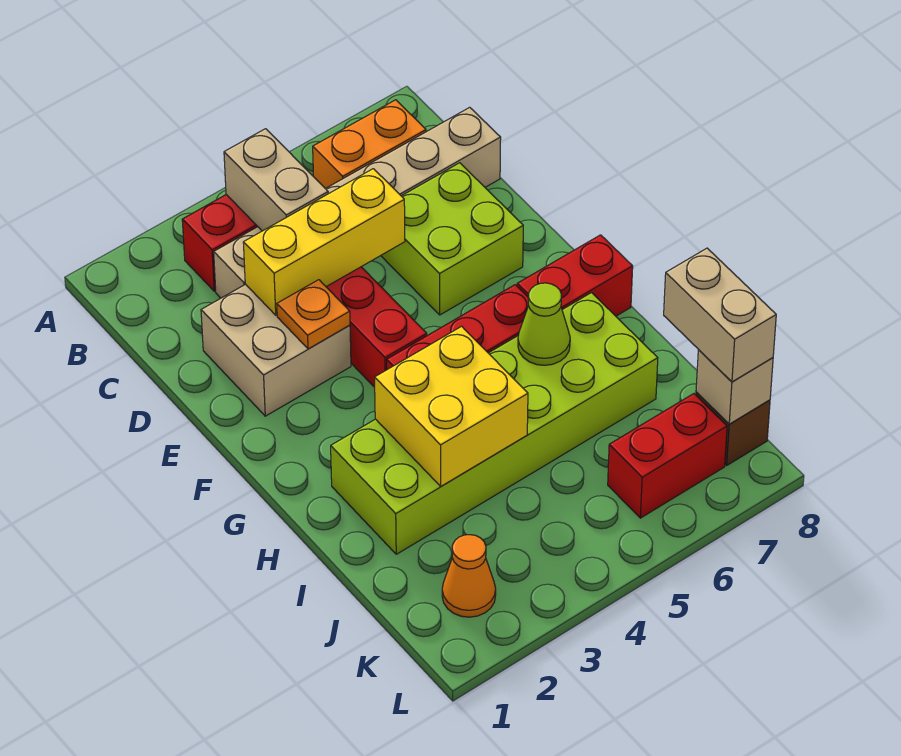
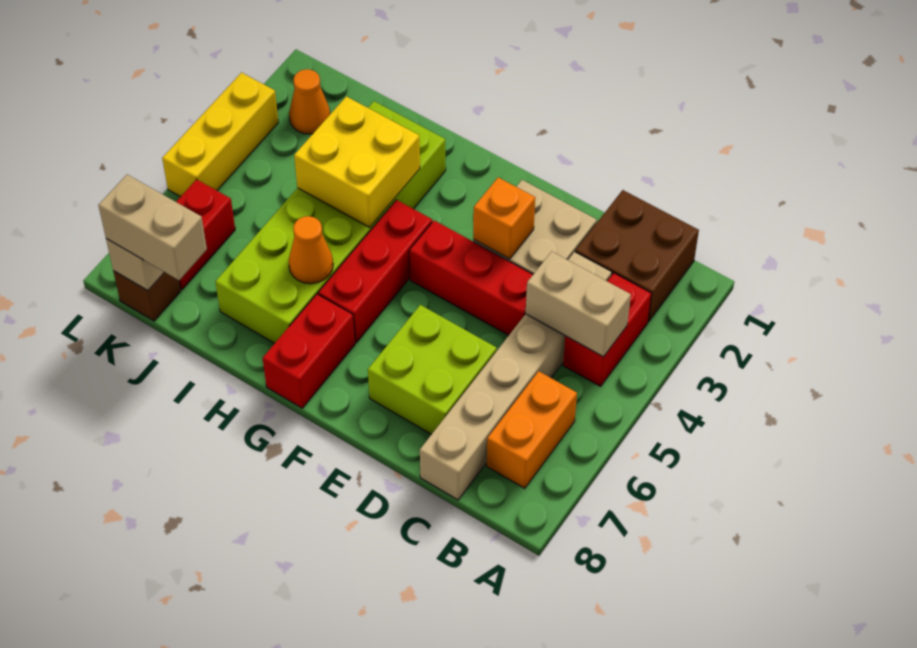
none -> brown 2x2 brick [575,190,699,322]
yellow 1x3 brick [243,169,405,315] -> yellow 1x3 brick moved to [162,73,278,197]
orange 1x1 plate [277,280,350,349] -> orange 1x1 brick [473,177,535,259]
lime 1x1 cone [518,283,570,365] -> orange 1x1 cone [289,216,333,284]

